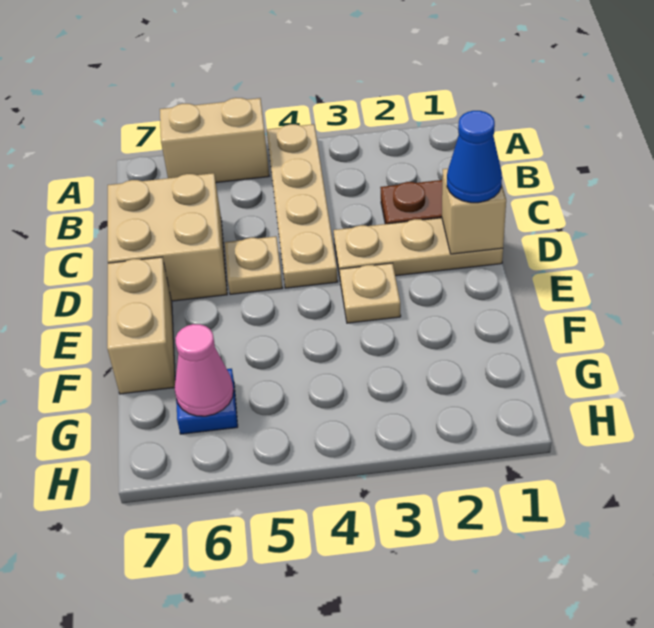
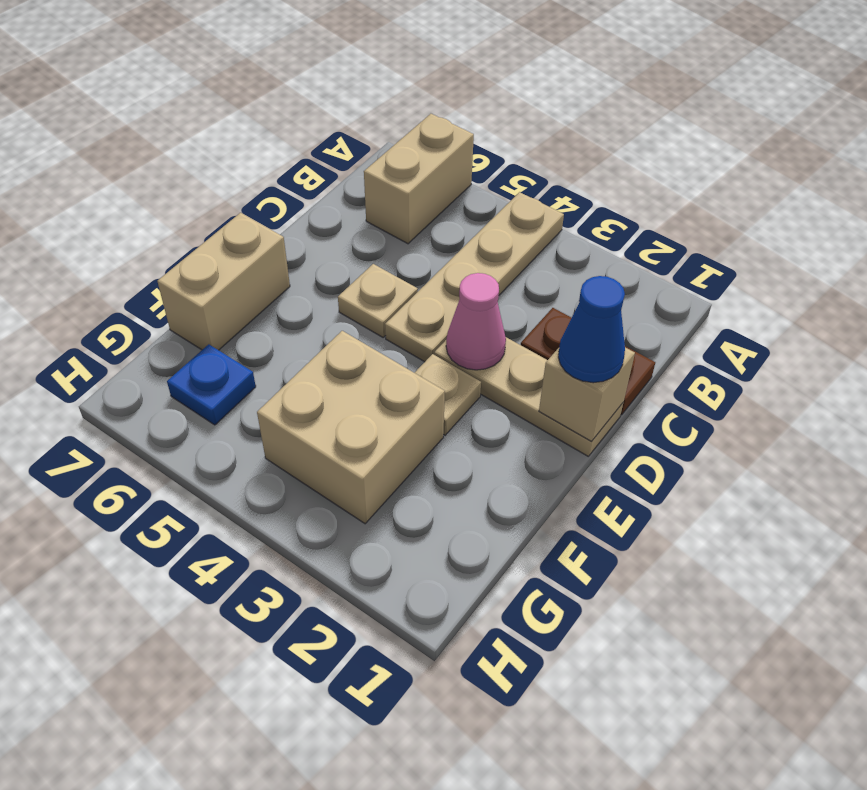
tan 1x2 brick [160,98,269,183] -> tan 1x2 brick turned to [364,114,474,244]
tan 2x2 brick [108,173,227,301] -> tan 2x2 brick moved to [257,331,445,524]
pink 1x1 cone [175,324,234,416] -> pink 1x1 cone moved to [446,273,506,370]

